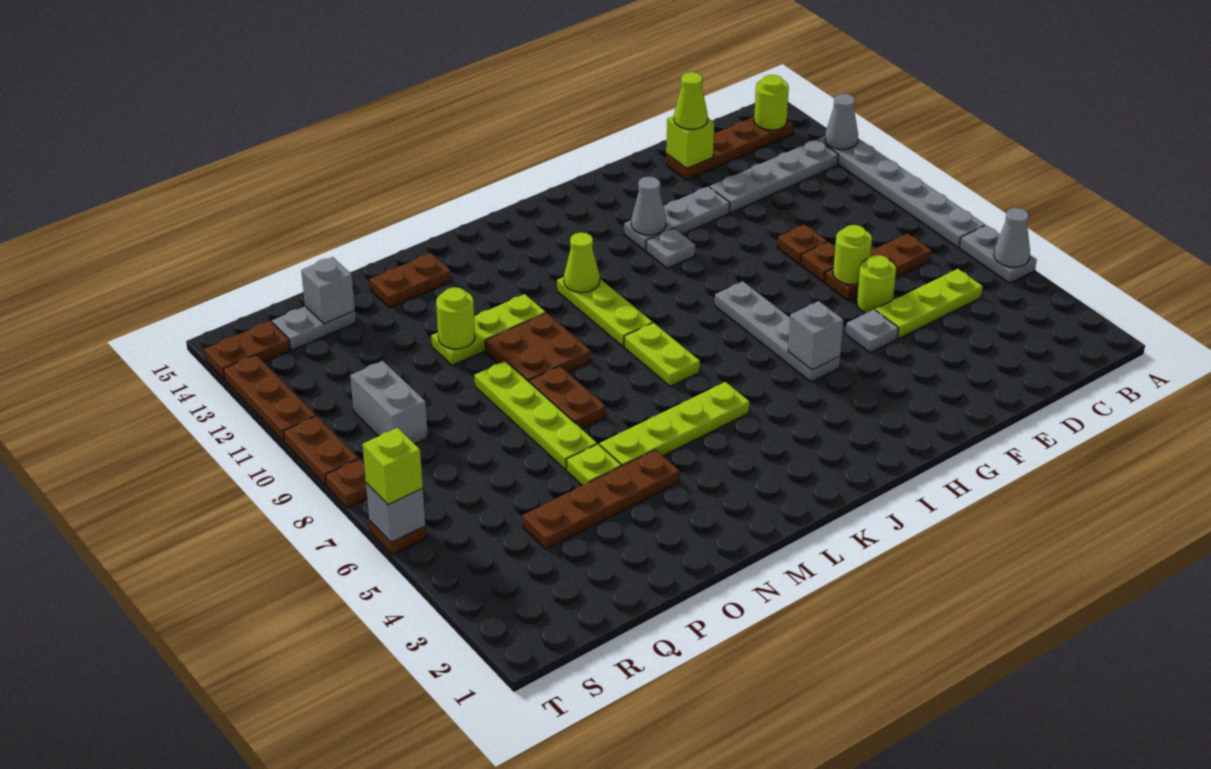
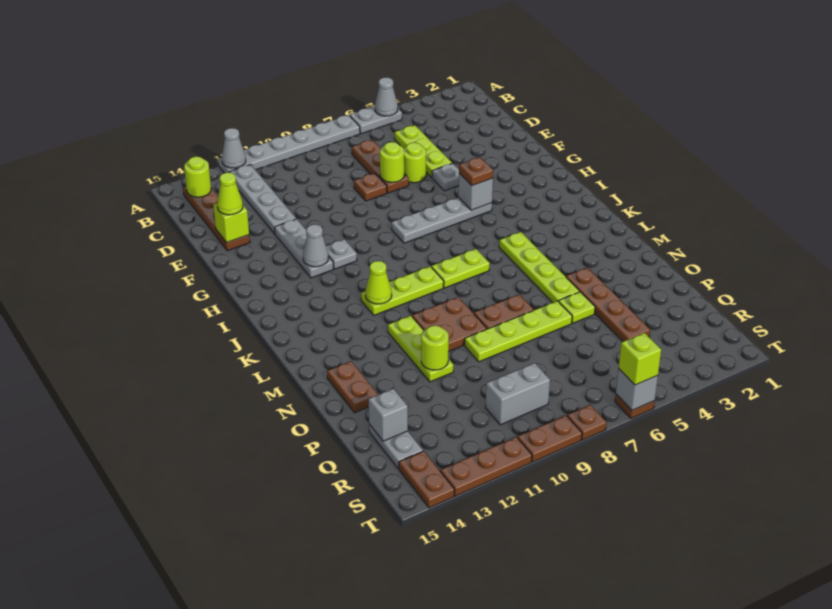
brown 1x1 plate [777,225,827,264] -> brown 1x1 plate moved to [459,157,493,186]

